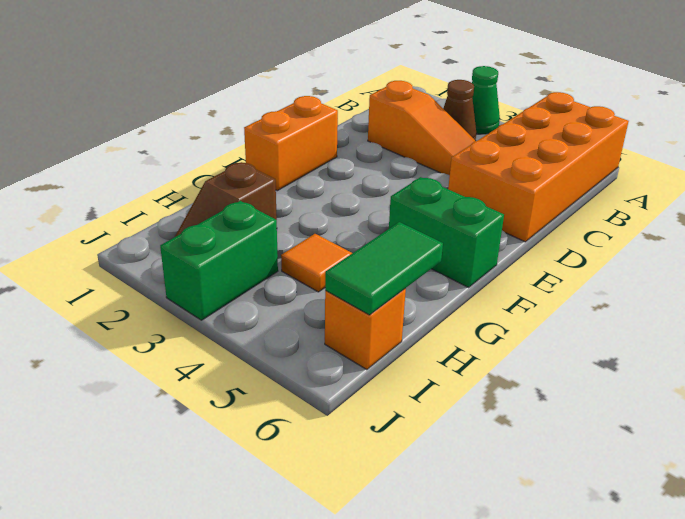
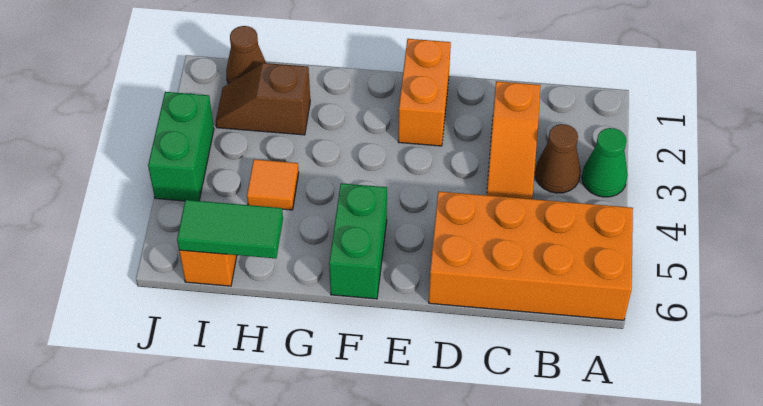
orange 1x2 brick [244,96,338,191] -> orange 1x2 brick turned to [398,39,451,146]
none -> brown 1x1 cone [226,26,266,84]
green 1x2 brick [160,201,278,320] -> green 1x2 brick turned to [148,92,214,201]

